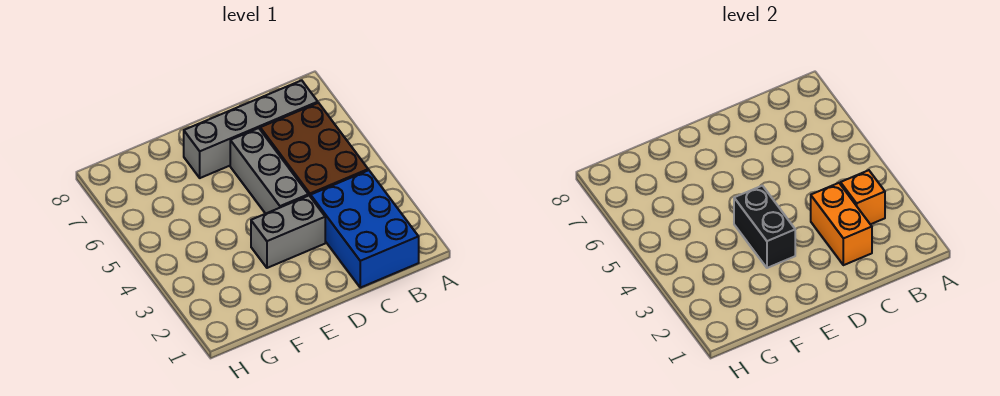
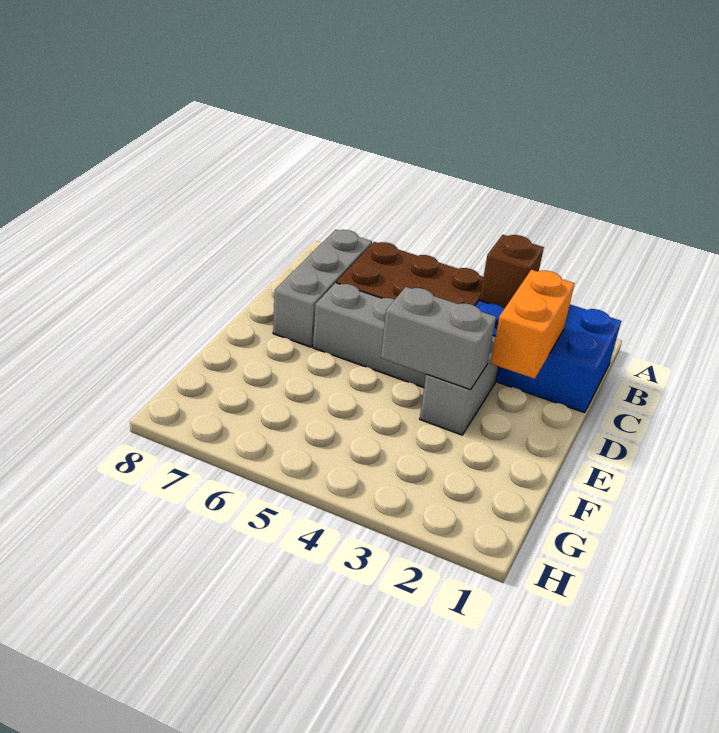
orange 1x1 brick [841,170,885,224] -> brown 1x1 brick [480,235,544,309]
grey 1x4 brick [184,80,318,178] -> grey 1x3 brick [273,230,372,347]
orange 1x2 brick [811,183,872,265] -> orange 1x2 brick turned to [491,270,575,379]
black 1x2 brick [734,186,795,268] -> grey 1x2 brick [381,287,496,390]

